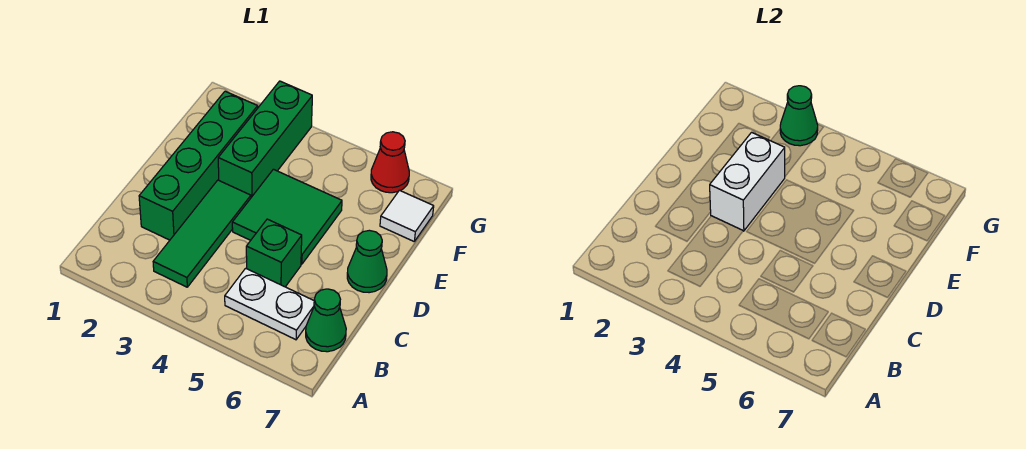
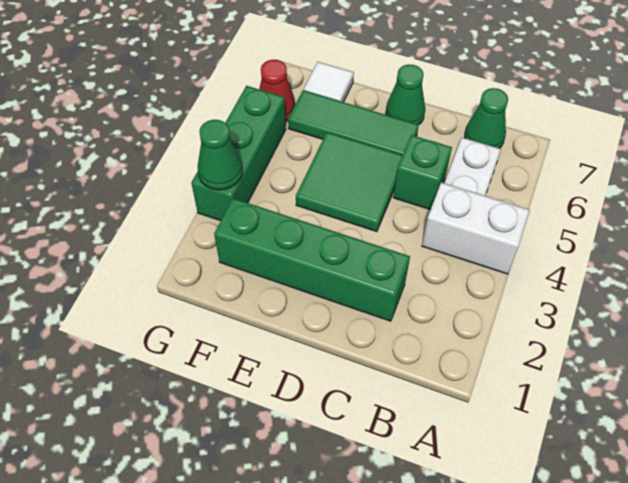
green 1x3 tile [153,180,251,287] -> green 1x3 tile moved to [288,90,419,155]
white 1x2 brick [710,132,785,231] -> white 1x2 brick moved to [422,182,530,274]
green 1x3 brick [218,81,312,197] -> green 1x3 brick turned to [191,86,286,221]

